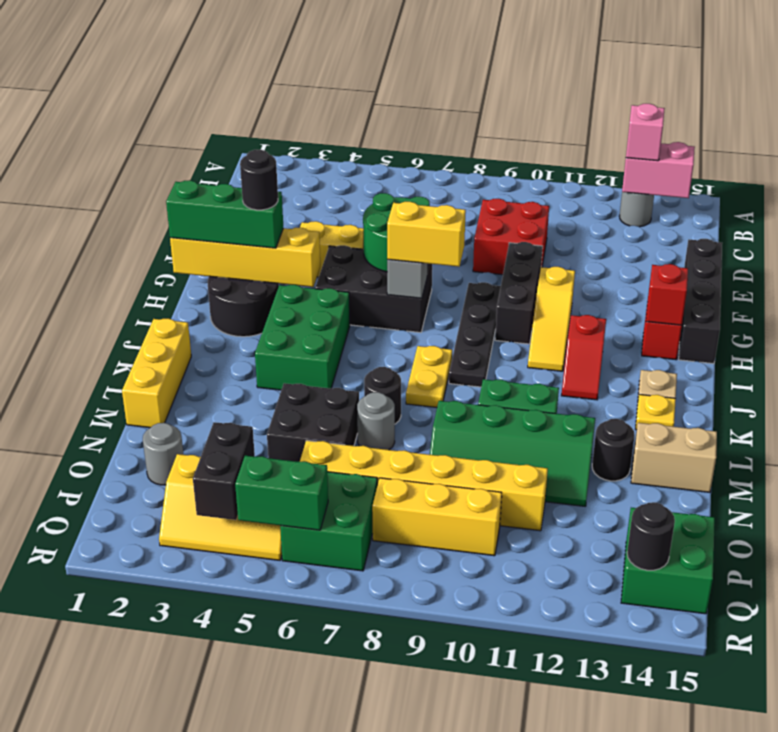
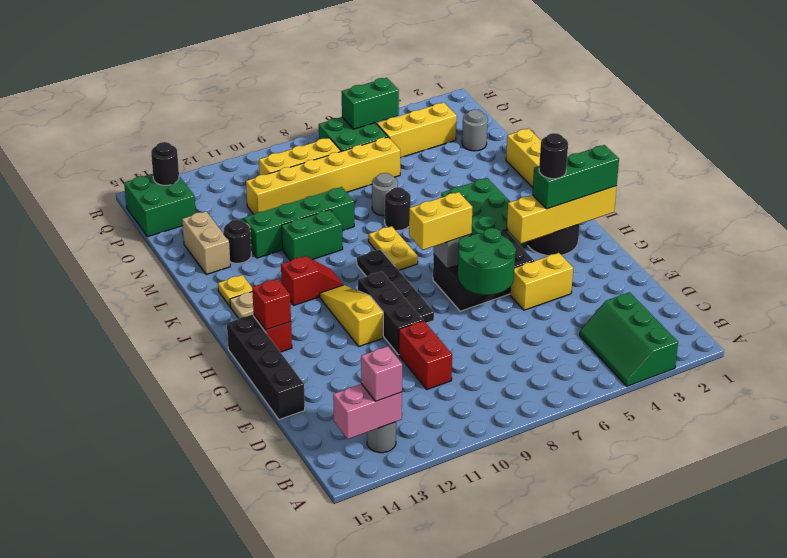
none -> green 2x3 slope [580,292,678,386]
red 2x2 brick [473,199,549,275] -> red 1x2 brick [399,321,452,390]
red 1x2 slope [561,315,606,400] -> red 1x2 slope turned to [281,256,343,305]
black 2x2 brick [267,383,359,462] -> none
tan 1x2 brick [631,423,717,492] -> tan 1x2 brick turned to [182,211,230,274]
black 1x2 brick [193,422,255,520] -> none

